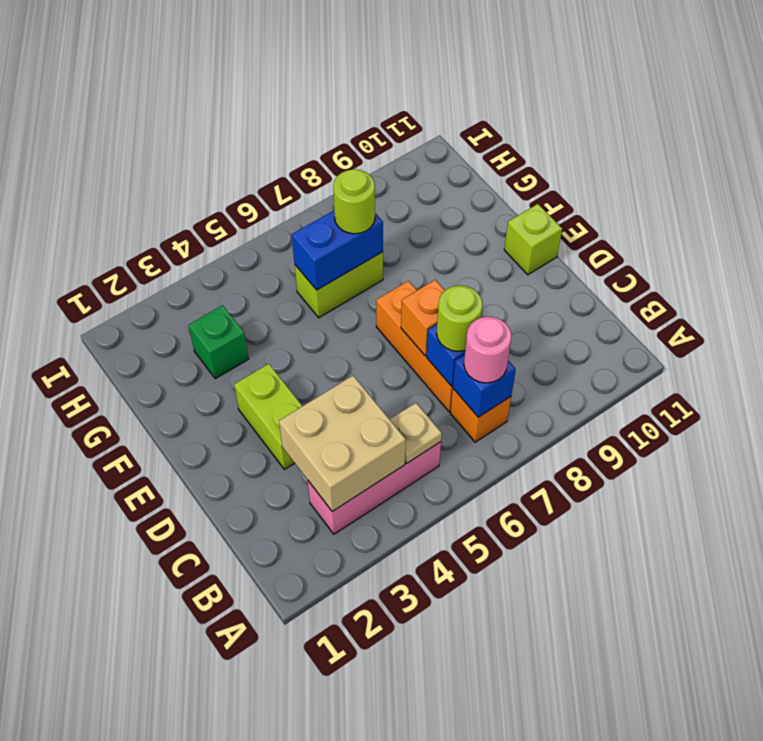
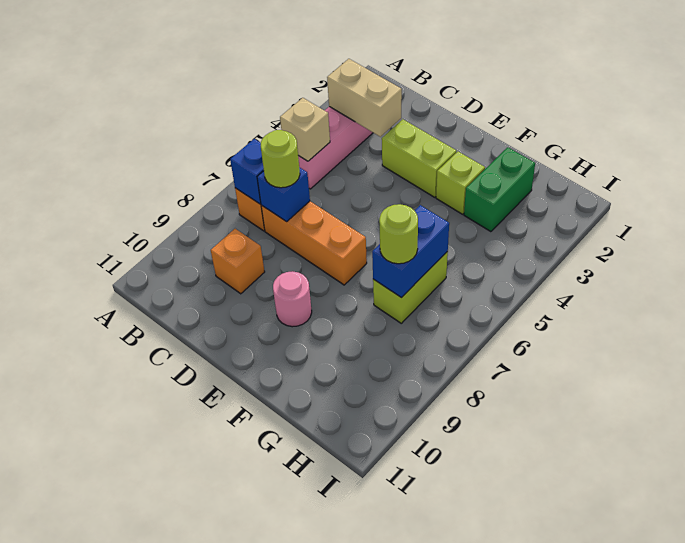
tan 2x2 brick [279,376,406,512] -> tan 1x2 brick [327,59,402,137]
tan 1x1 plate [390,403,442,463] -> tan 1x1 brick [280,98,330,161]
pink 1x1 round brick [464,317,512,383] -> pink 1x1 round brick moved to [273,271,312,327]
orange 1x1 brick [401,280,445,356] -> orange 1x1 brick moved to [211,229,265,294]
lime 1x1 brick [504,204,562,275] -> lime 1x1 brick moved to [436,152,485,214]
green 1x1 brick [189,305,249,379] -> green 1x2 brick [464,147,535,232]

